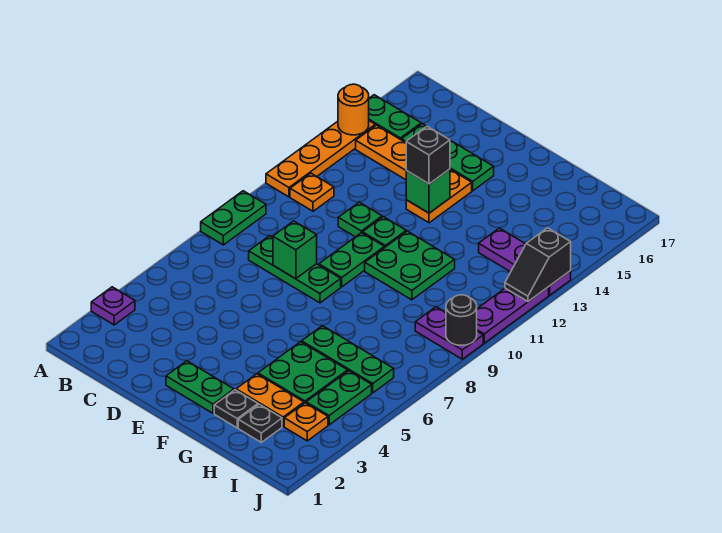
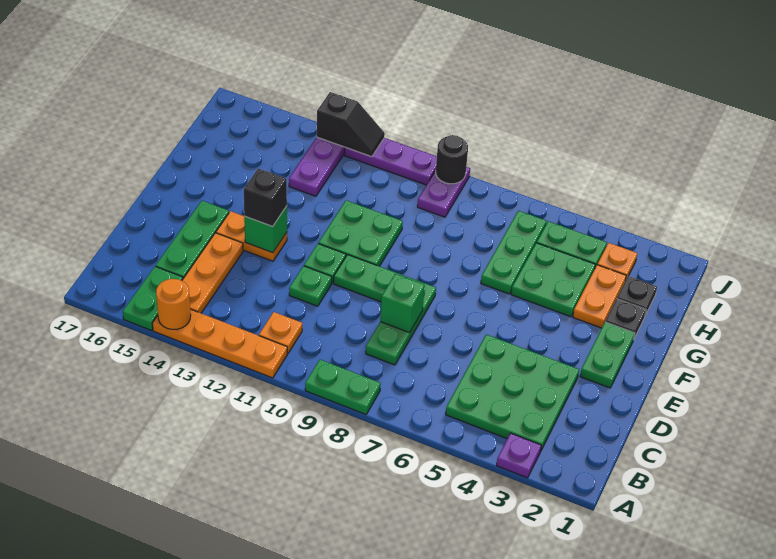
none -> green 3x3 plate [446,334,579,452]

